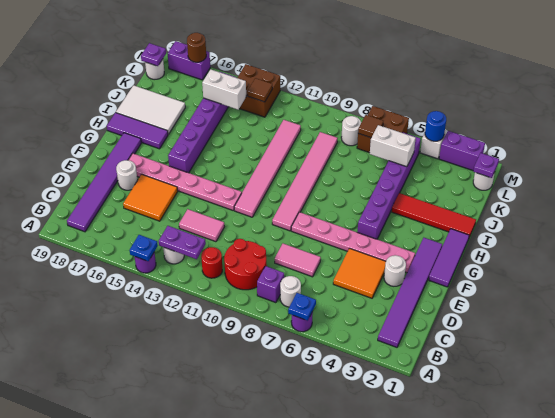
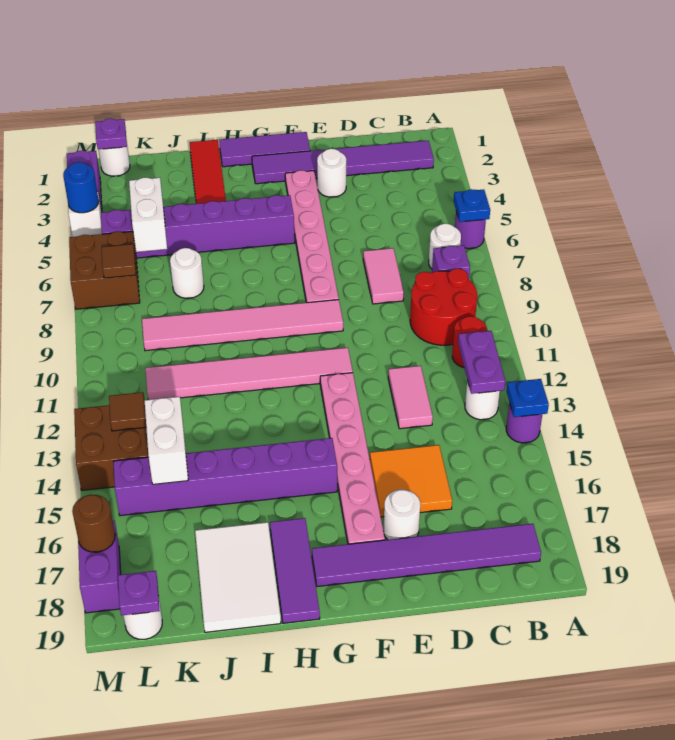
orange 2x2 tile [333,248,386,298] -> none
white 1x1 round brick [341,116,361,146] -> white 1x1 round brick moved to [170,248,204,298]

